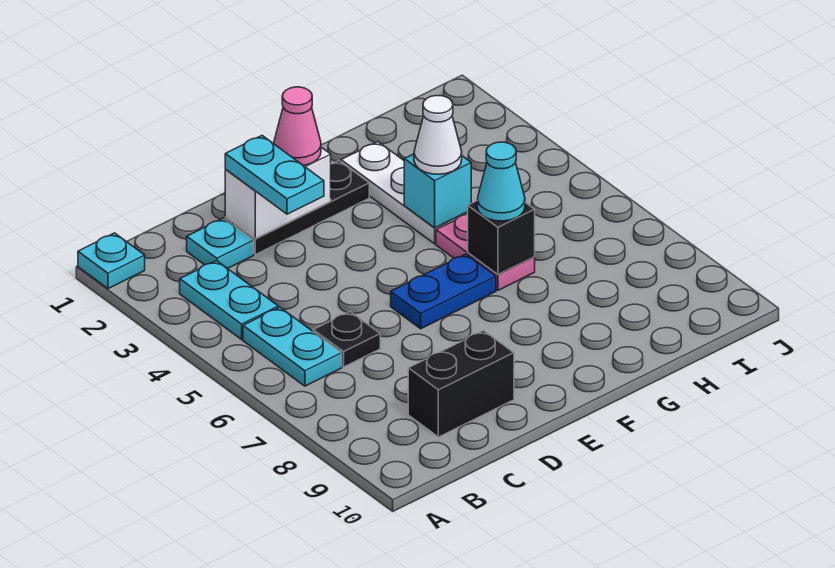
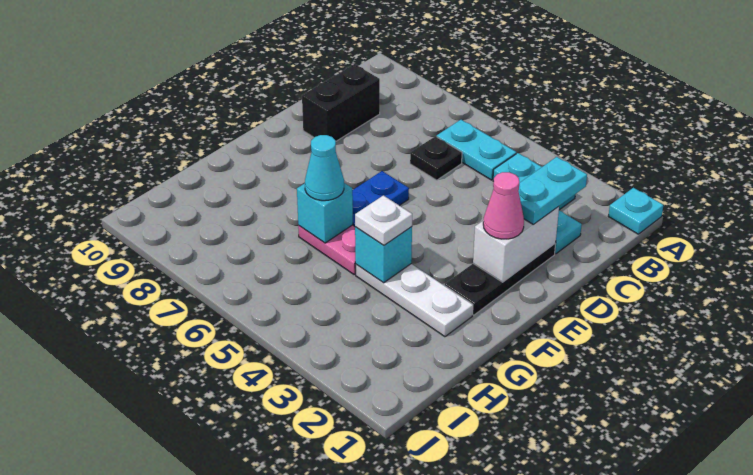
cyan 1x2 plate [225,136,324,214] -> cyan 1x2 plate turned to [518,157,587,225]
white 1x1 cone [414,96,462,174] -> white 1x1 plate [355,195,412,245]
black 1x1 brick [468,201,535,274] -> cyan 1x1 brick [297,183,353,243]

